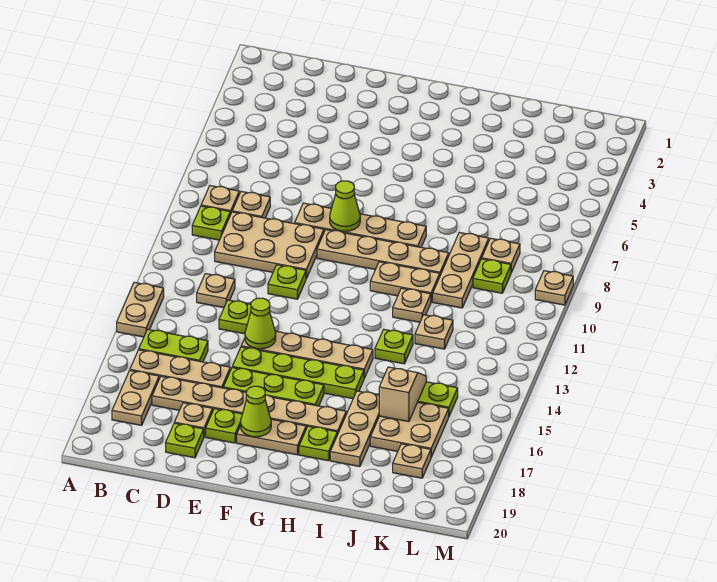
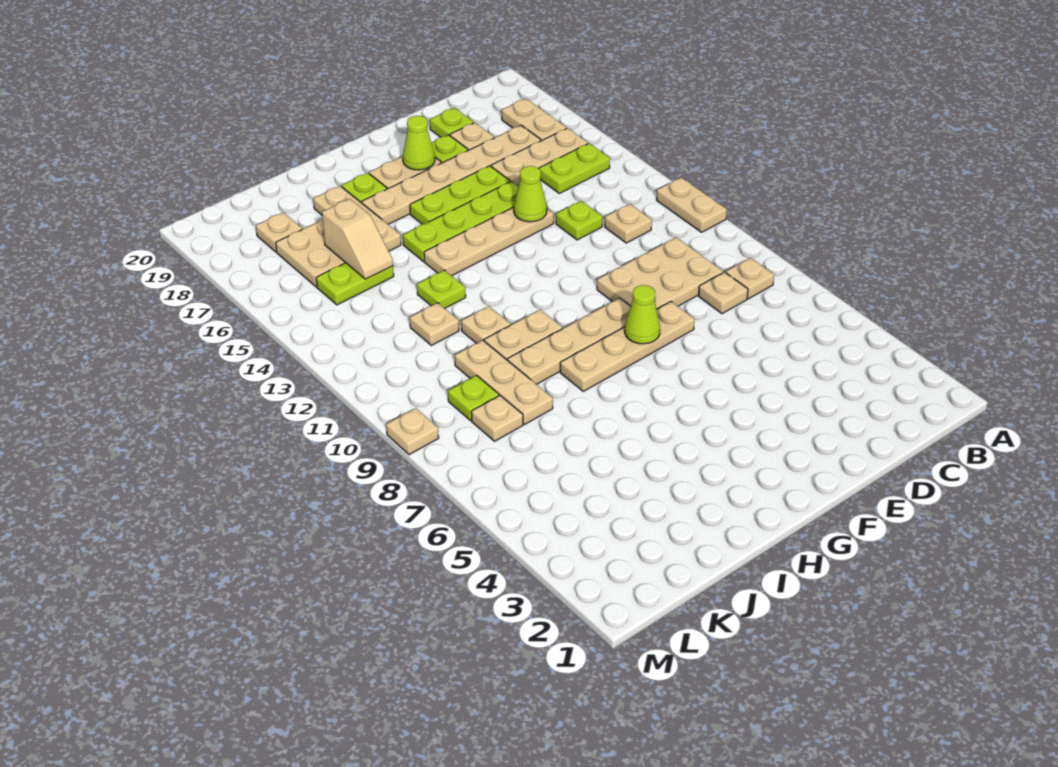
tan 1x2 plate [117,282,164,337] -> tan 1x2 plate moved to [657,178,727,232]
lime 1x1 plate [192,206,230,240] -> none
lime 1x1 plate [268,265,306,299] -> none

